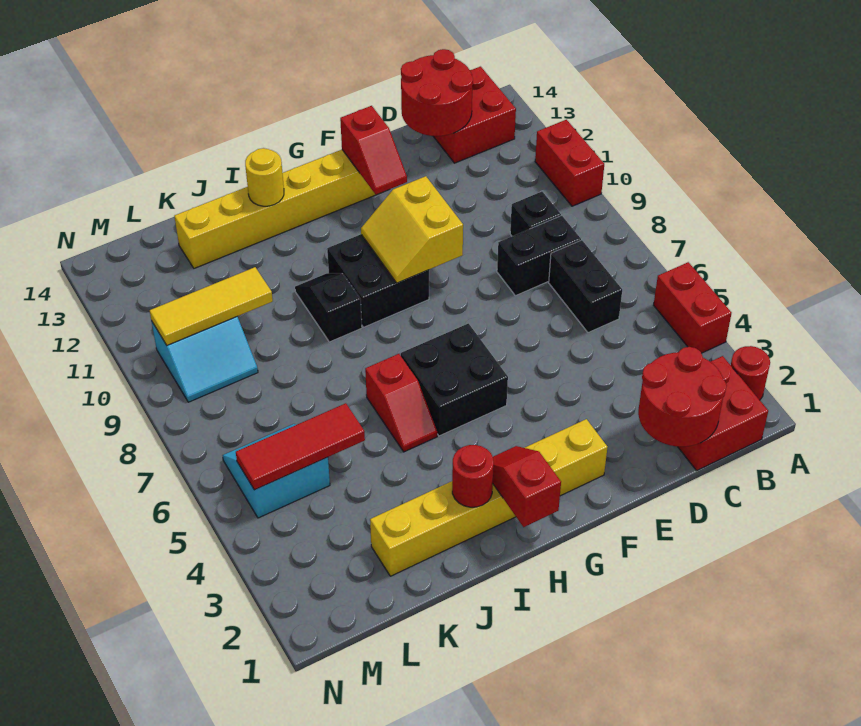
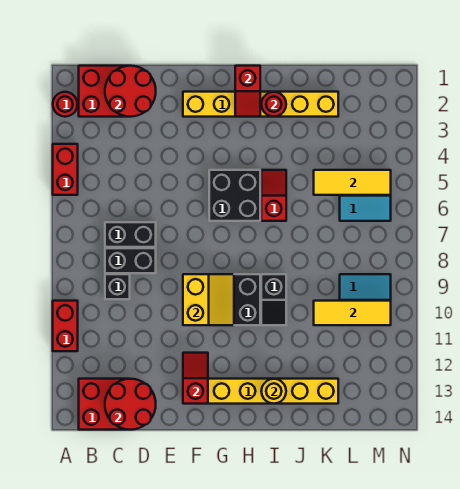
black 1x2 brick [549,240,622,333] -> black 1x2 brick turned to [105,222,156,247]
red 1x3 tile [236,403,365,490] -> yellow 1x3 tile [314,170,391,195]

